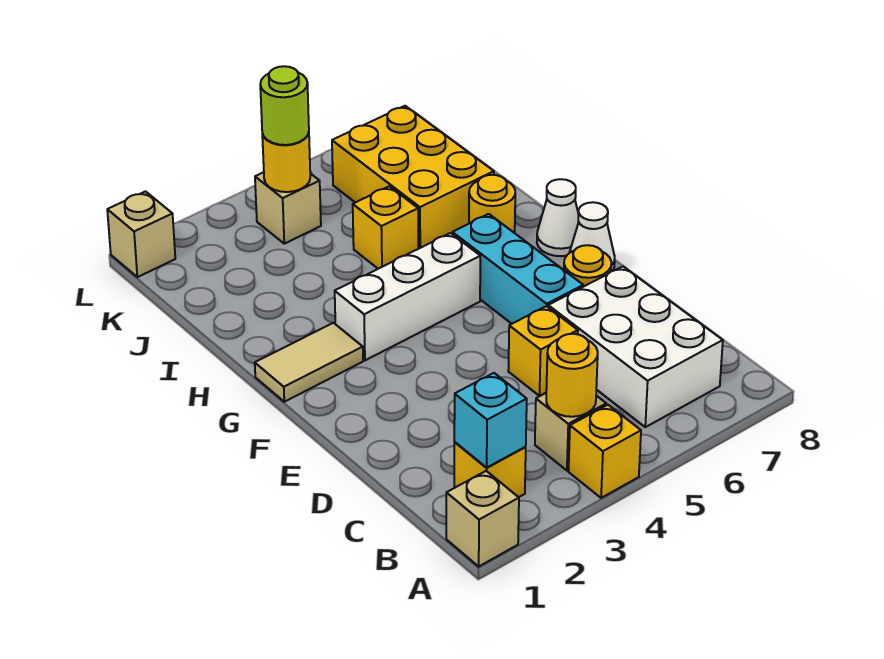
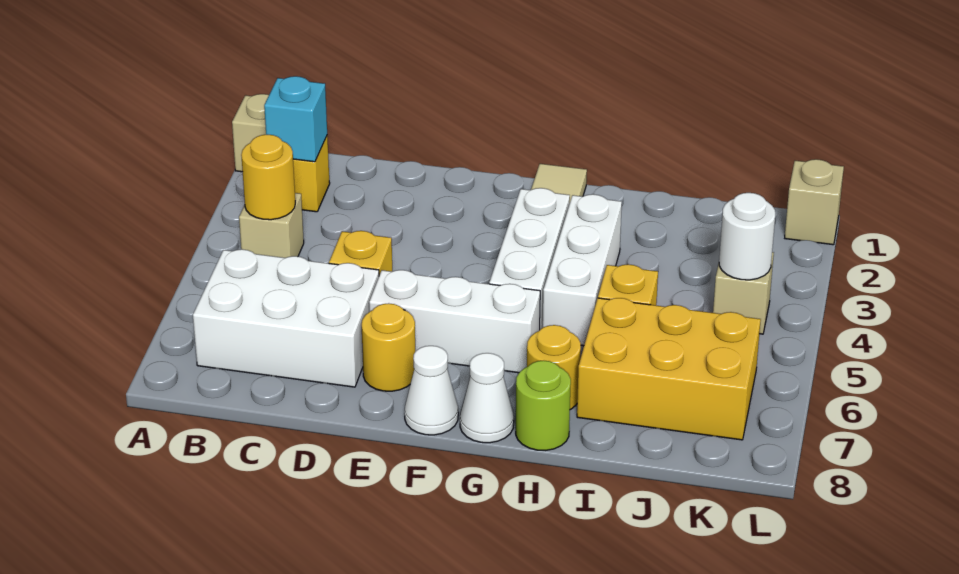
yellow 1x1 brick [569,405,641,498] -> none
cyan 1x3 brick [452,214,583,324] -> white 1x3 brick [369,270,540,373]
none -> white 1x3 brick [543,194,622,346]
yellow 1x1 round brick [262,133,310,192] -> white 1x1 round brick [719,193,775,280]
lime 1x1 round brick [260,66,309,145] -> lime 1x1 round brick moved to [516,361,571,450]

